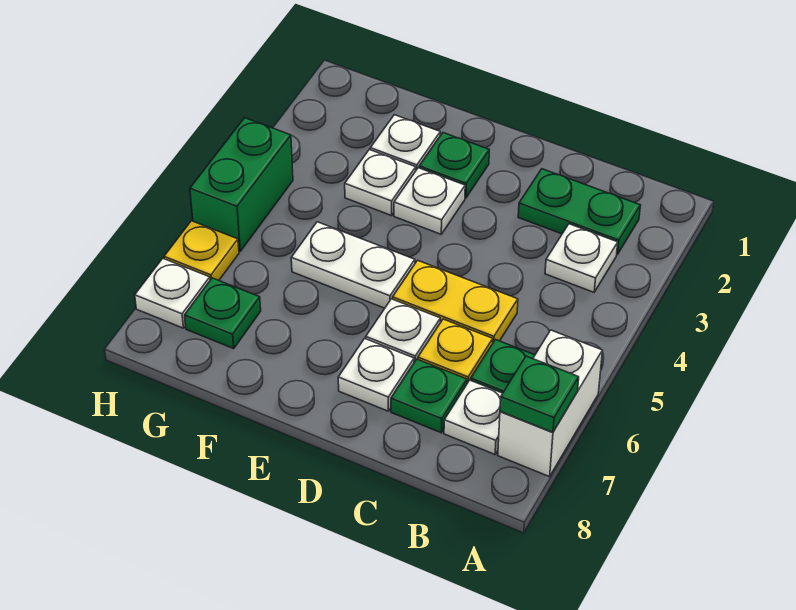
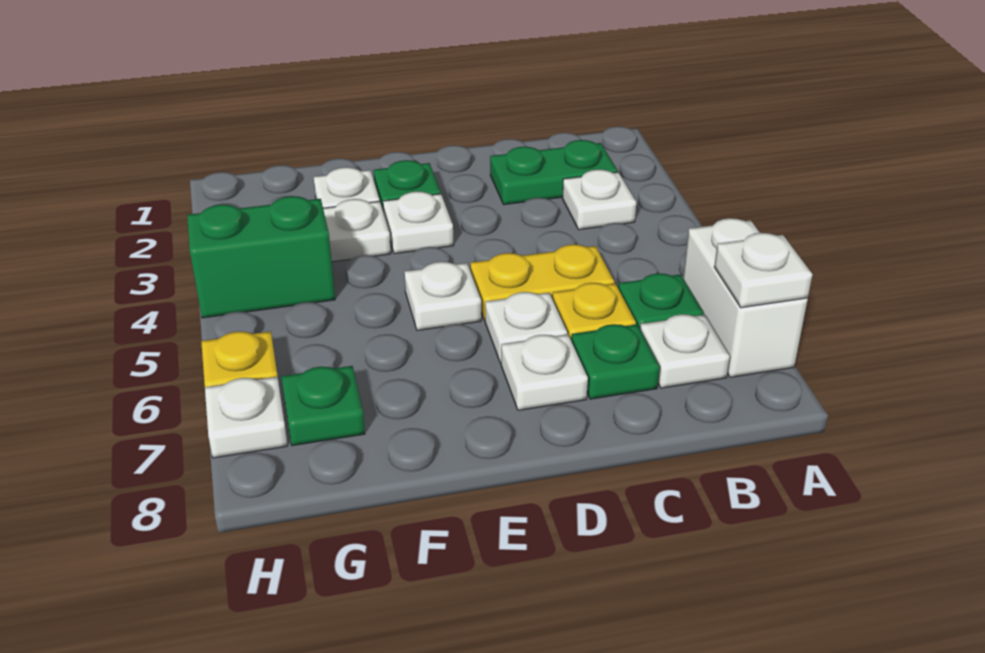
green 1x1 plate [500,356,579,432] -> white 1x1 plate [714,233,813,308]
white 1x2 plate [291,222,415,308] -> white 1x1 plate [404,262,481,330]
green 1x2 brick [190,118,293,251] -> green 1x2 brick turned to [187,196,335,318]

